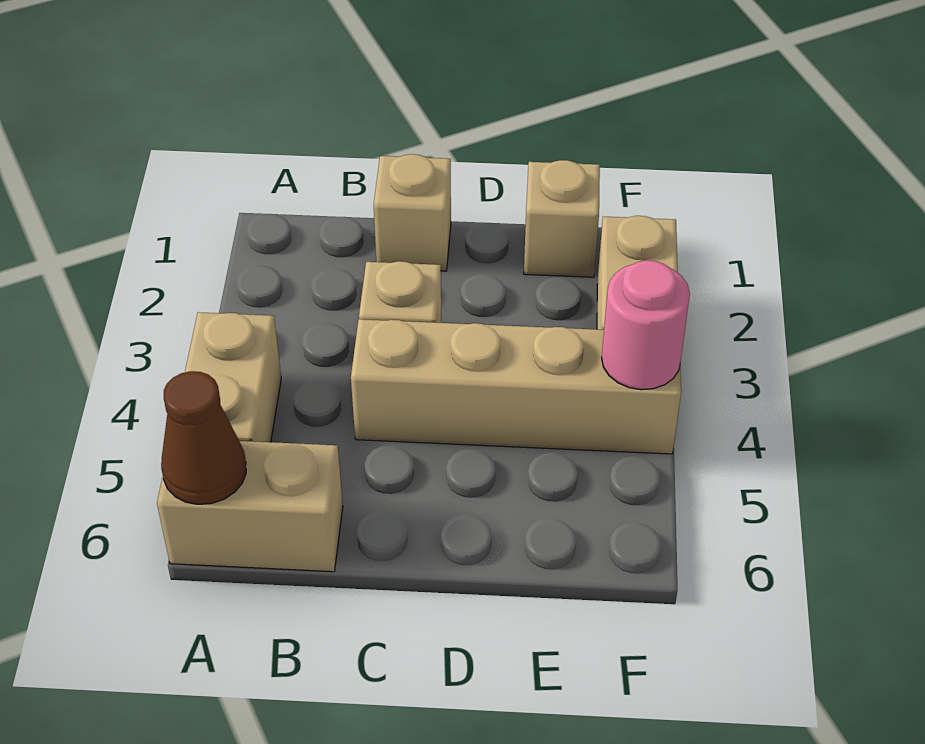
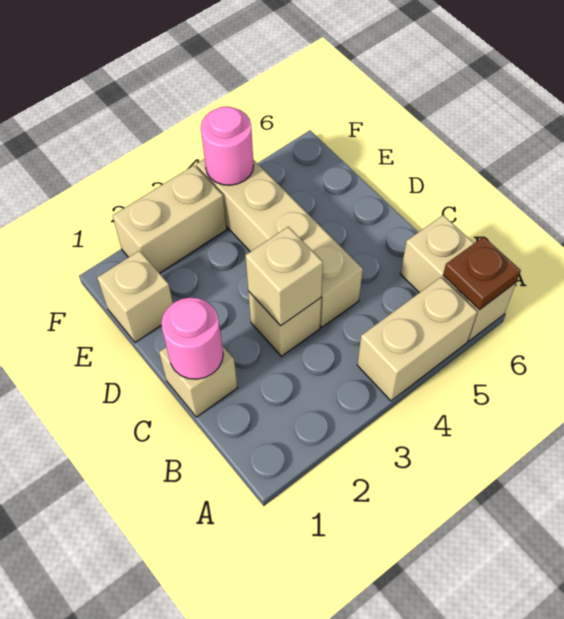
brown 1x1 cone [161,371,246,504] -> brown 1x1 plate [443,237,521,310]
none -> pink 1x1 round brick [161,297,223,379]
none -> tan 1x1 brick [245,227,323,326]

